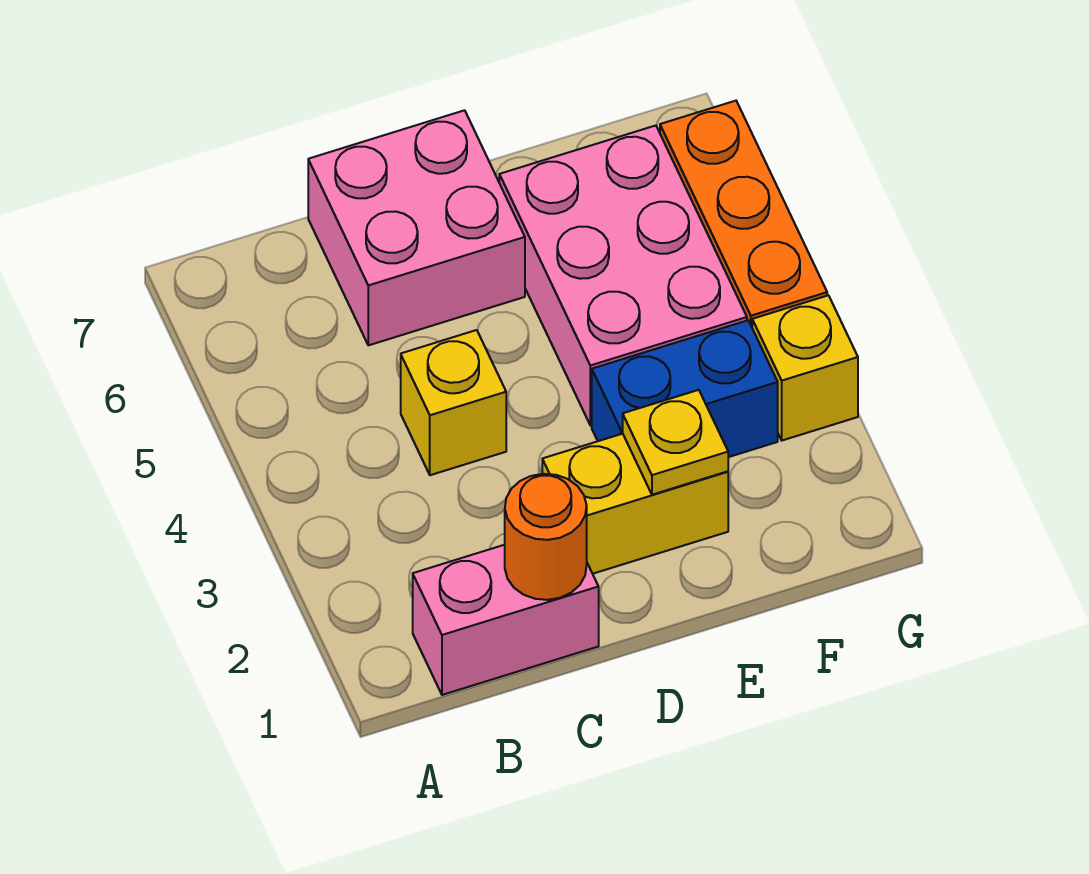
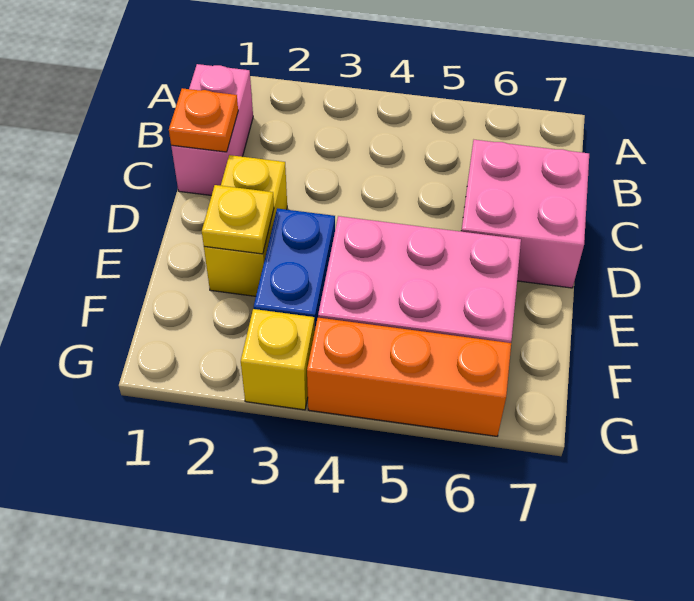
orange 1x1 round brick [505,474,587,600] -> orange 1x1 plate [169,88,238,152]
yellow 1x1 brick [401,330,506,475] -> none

